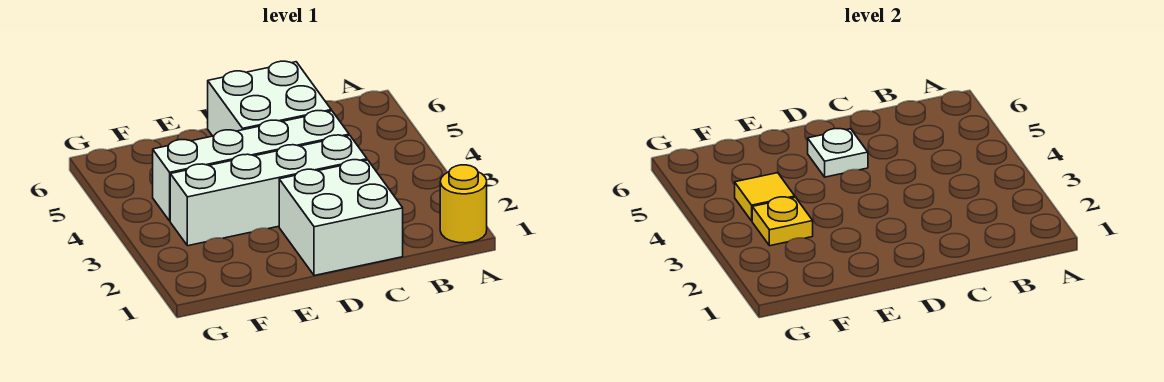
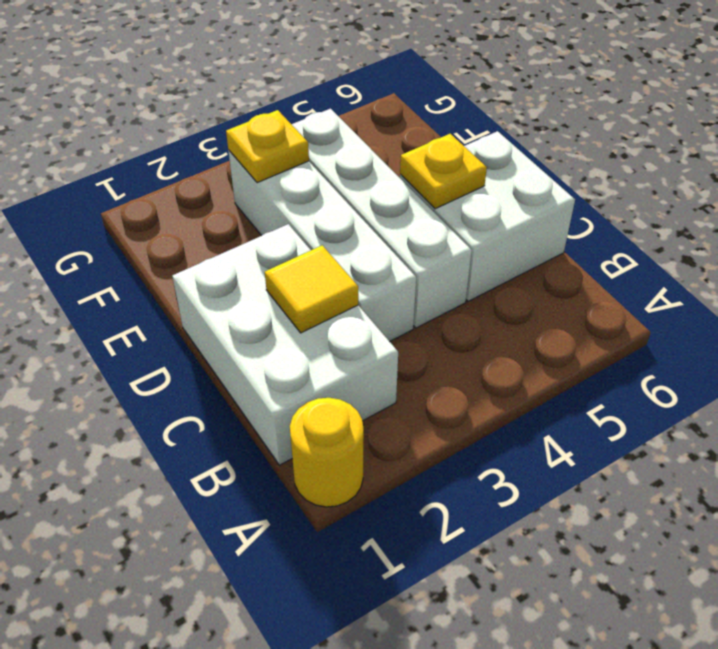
white 2x2 brick [279,160,403,276] -> white 2x3 brick [172,224,398,465]
white 1x1 plate [808,129,868,177] -> yellow 1x1 plate [400,134,487,209]
yellow 1x1 tile [735,173,795,221] -> yellow 1x1 tile moved to [265,245,358,333]

